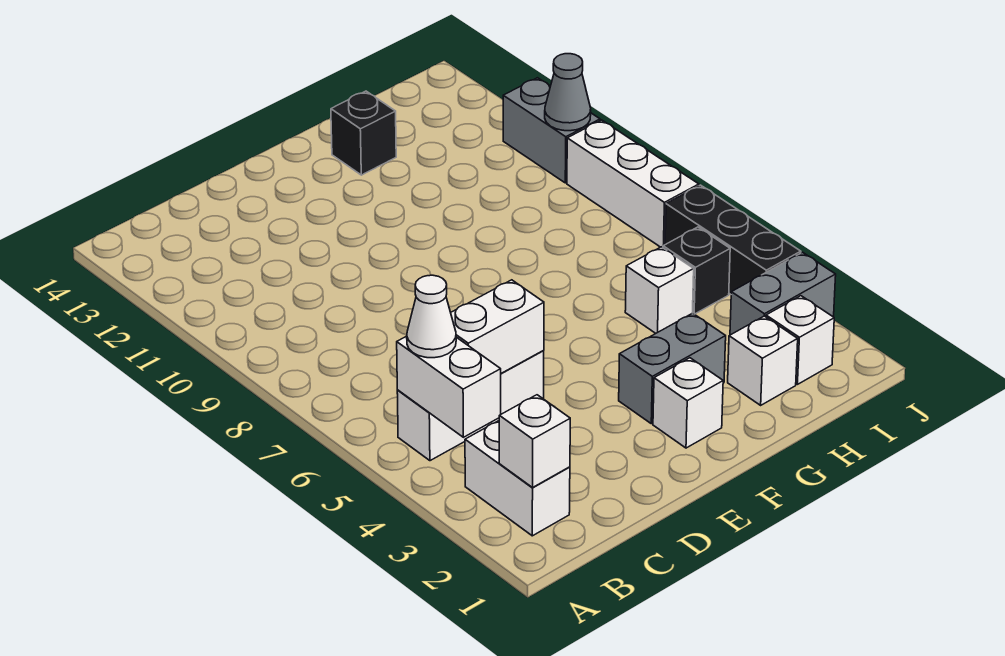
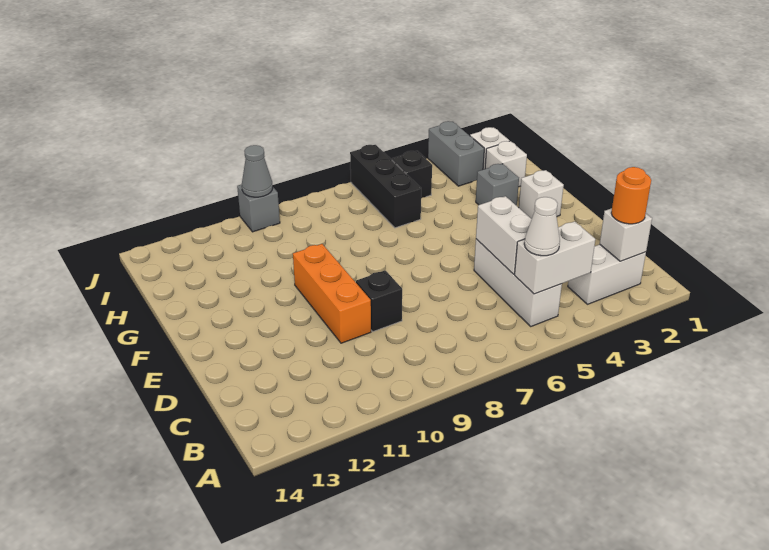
none -> orange 1x1 round brick [611,167,651,224]
none -> orange 1x3 brick [293,244,371,343]
grey 1x2 brick [619,313,726,424] -> grey 1x1 brick [476,164,519,206]
black 1x1 brick [331,91,396,175] -> black 1x1 brick moved to [356,270,402,332]
white 1x1 brick [625,247,694,333] -> none
black 1x3 brick [665,185,801,294] -> black 1x3 brick turned to [350,145,421,228]
white 1x3 brick [567,120,699,247] -> none
grey 1x2 brick [503,78,600,183] -> grey 1x1 brick [237,184,280,232]

